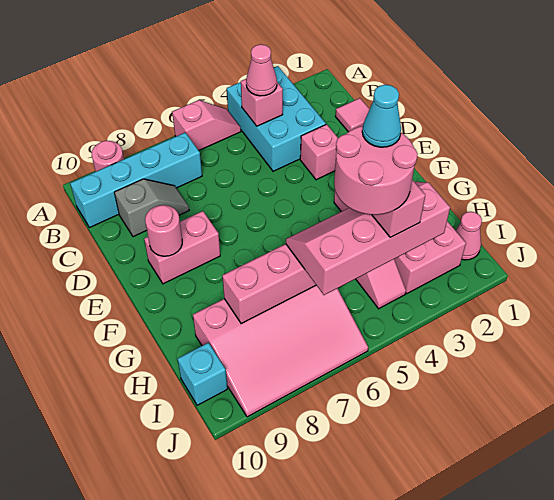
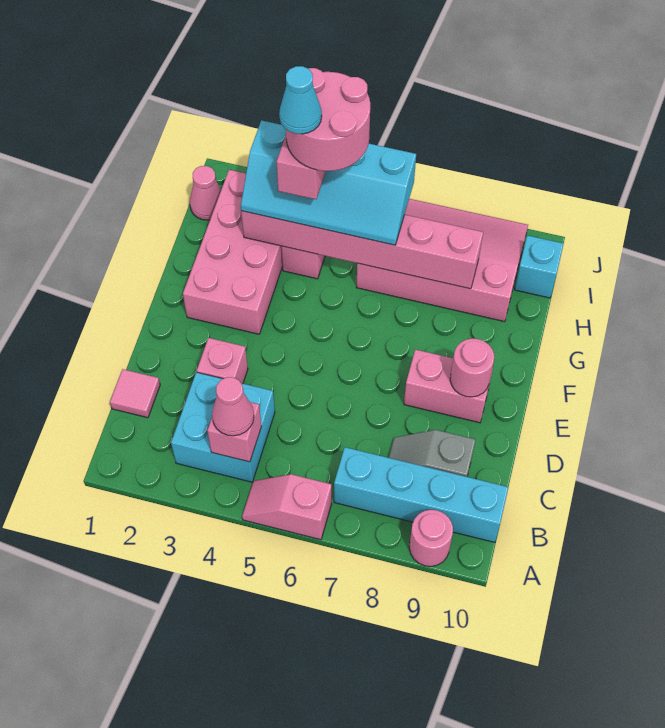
cyan 2x3 brick [227,66,326,171] -> cyan 2x2 brick [171,372,275,482]
pink 2x4 slope [286,182,450,295] -> cyan 2x4 slope [241,120,416,245]

